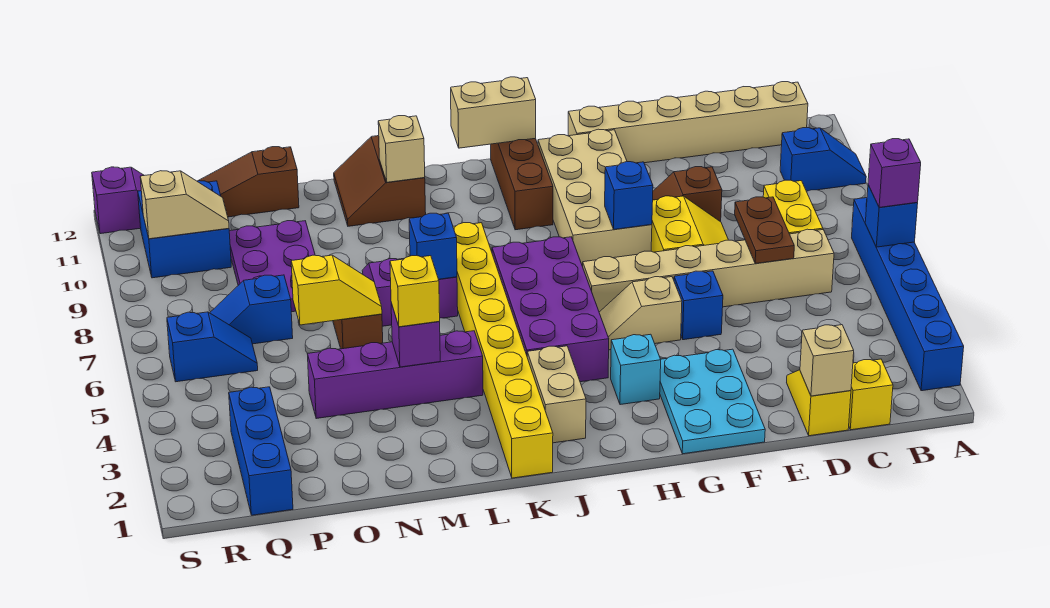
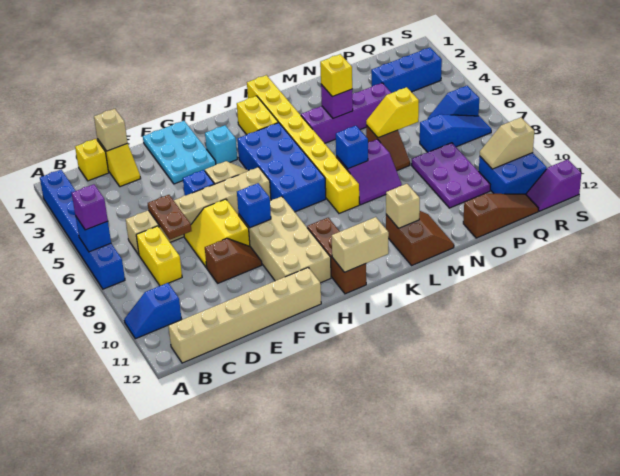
purple 2x4 brick [492,237,609,382] -> blue 2x4 brick [237,123,326,212]
tan 1x2 brick [527,346,586,443] -> yellow 1x2 brick [237,96,278,135]
blue 1x2 slope [210,275,293,344] -> blue 1x3 slope [420,114,491,152]
blue 1x3 brick [229,387,293,515] -> blue 1x3 brick turned to [371,48,442,93]

